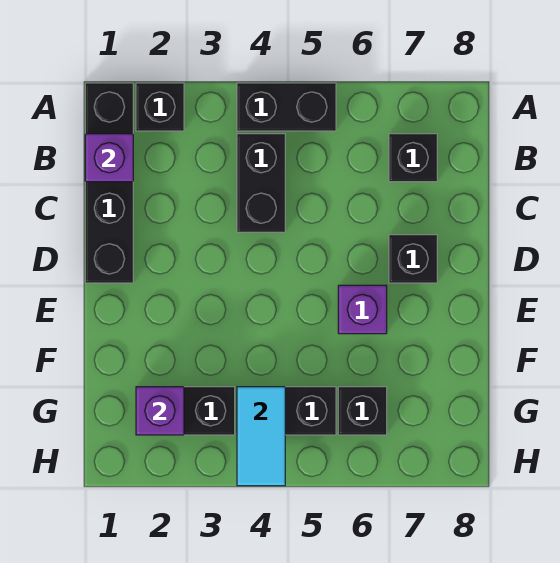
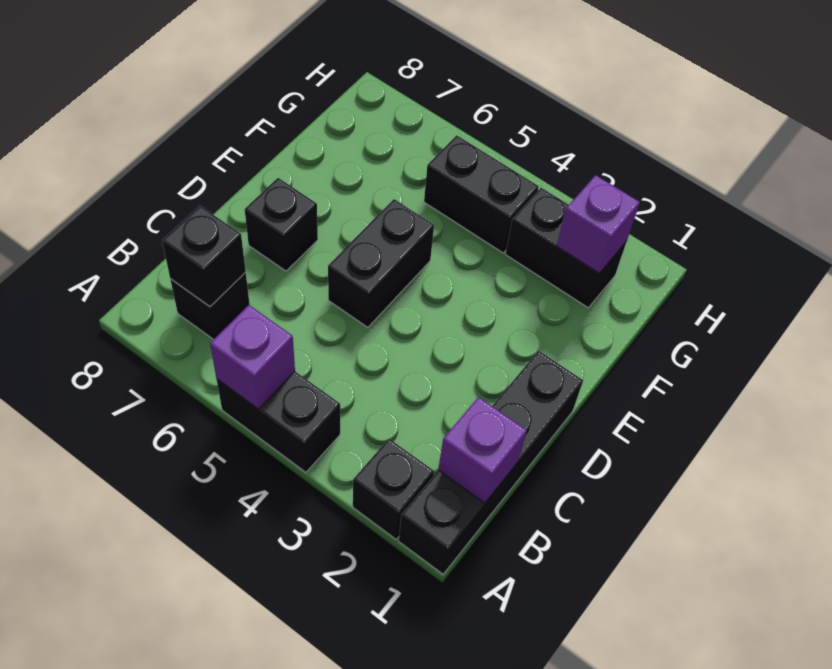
black 1x2 brick [237,134,285,232] -> black 1x2 brick moved to [328,199,434,327]
purple 1x1 brick [338,285,387,334] -> purple 1x1 brick moved to [210,305,295,409]
cyan 1x2 tile [237,387,285,486] -> none
black 1x1 brick [338,387,387,435] -> black 1x1 brick moved to [162,206,246,307]

